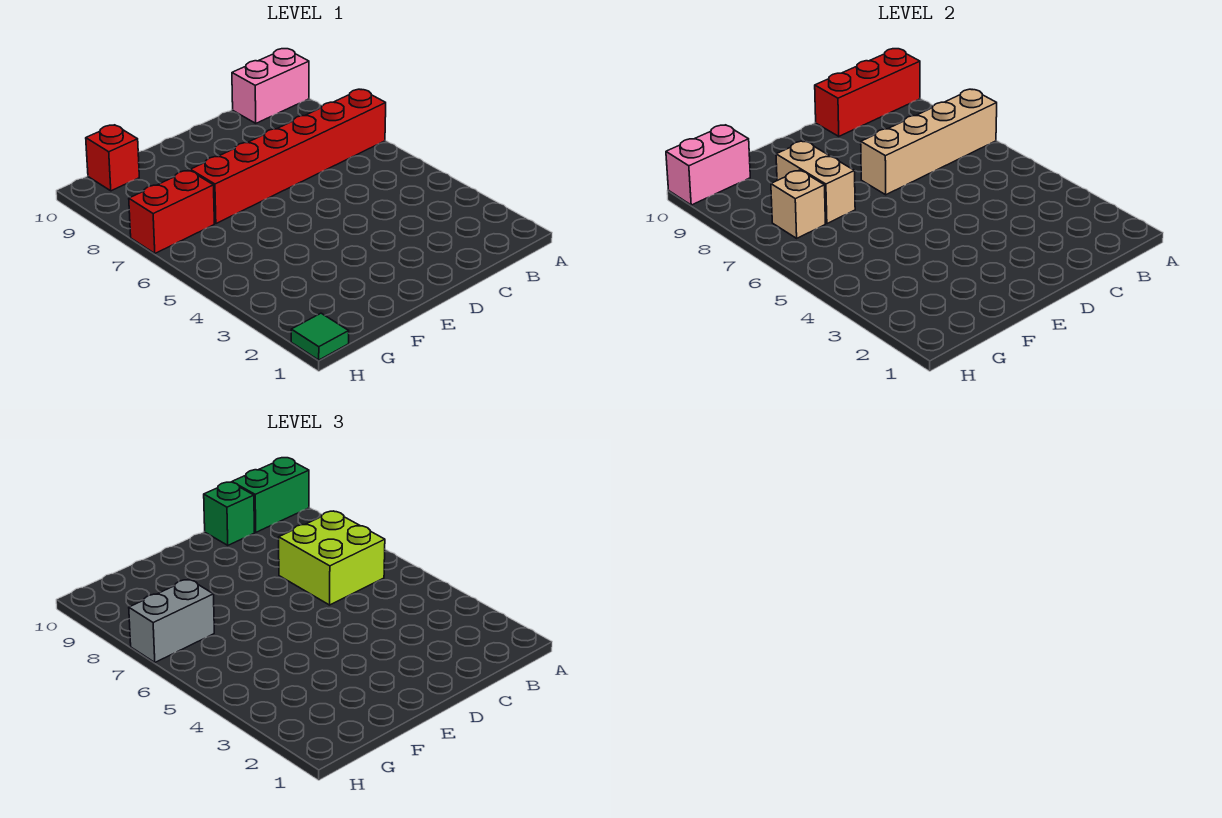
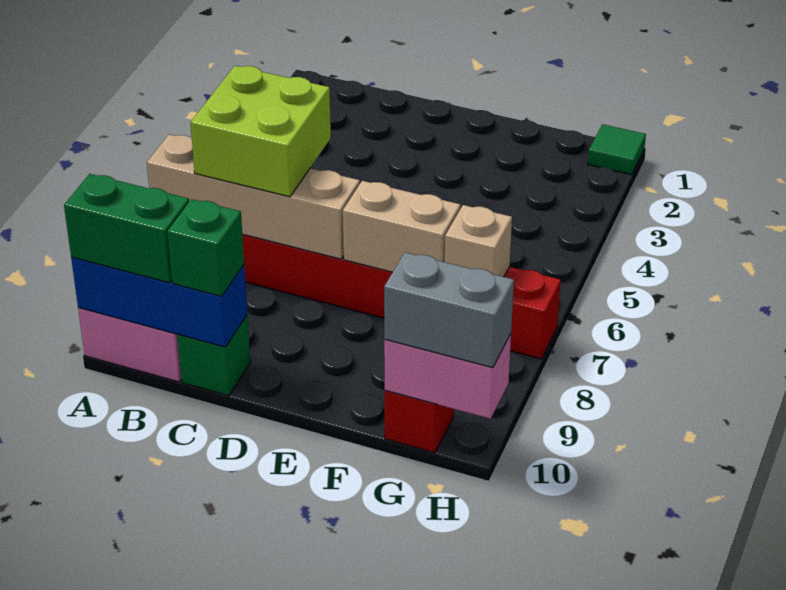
red 1x3 brick [815,49,920,136] -> blue 1x3 brick [71,257,247,347]
none -> green 1x1 brick [177,315,251,396]
tan 1x2 brick [776,141,855,224] -> tan 1x2 brick turned to [343,181,461,272]
grey 1x2 brick [129,579,214,662] -> grey 1x2 brick moved to [384,252,514,368]

